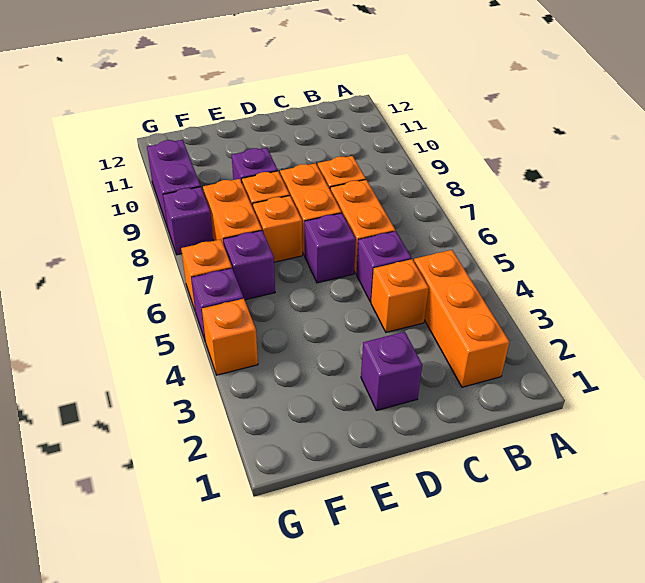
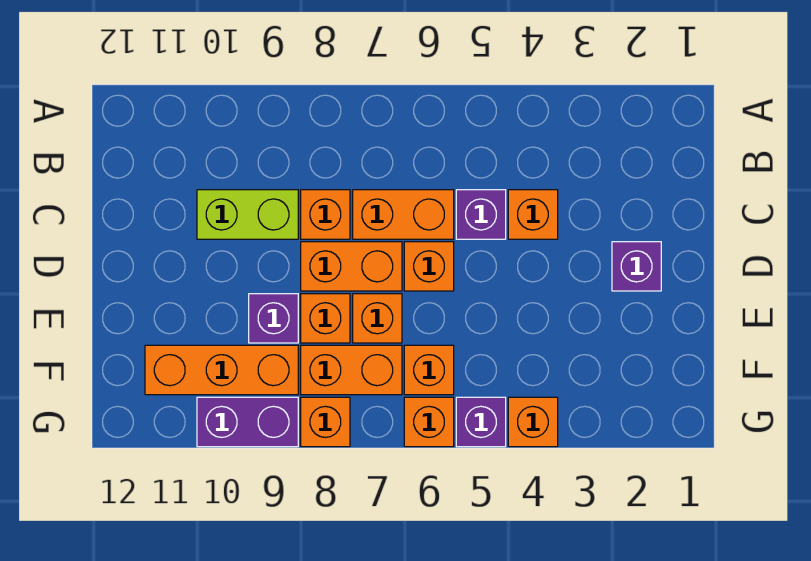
orange 1x3 brick [414,250,509,387] -> orange 1x3 brick moved to [145,345,298,395]
none -> lime 1x2 brick [197,190,298,239]
purple 1x1 brick [305,213,356,283] -> orange 1x1 brick [404,242,454,291]
purple 1x1 brick [223,230,275,300] -> orange 1x1 brick [404,345,454,395]
purple 1x1 brick [163,187,213,255] -> orange 1x1 brick [301,397,350,447]

